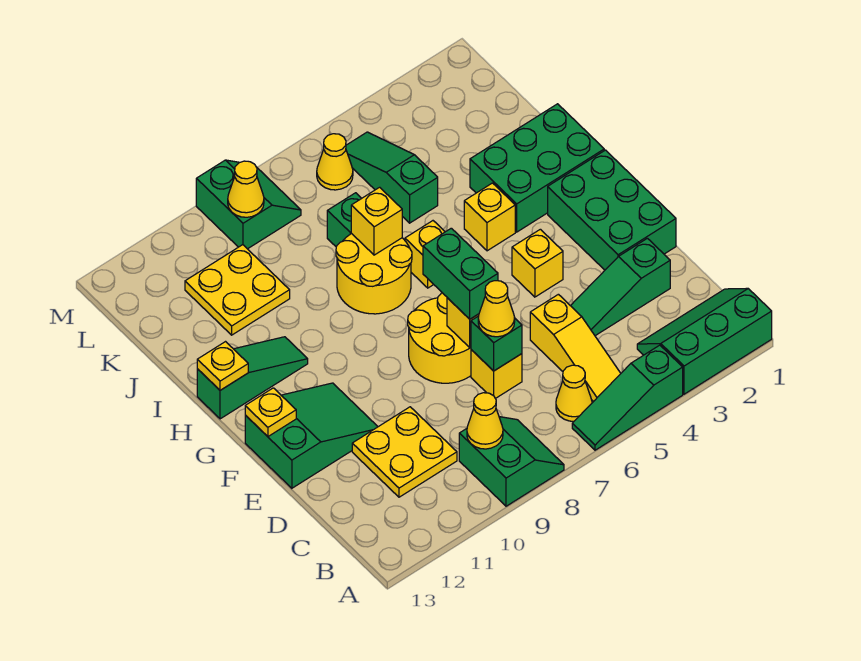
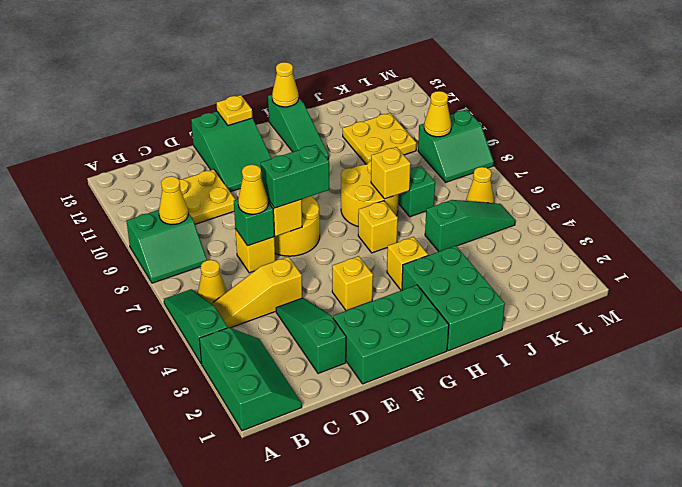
yellow 1x1 plate [197,342,248,390] -> yellow 1x1 cone [272,62,299,107]

